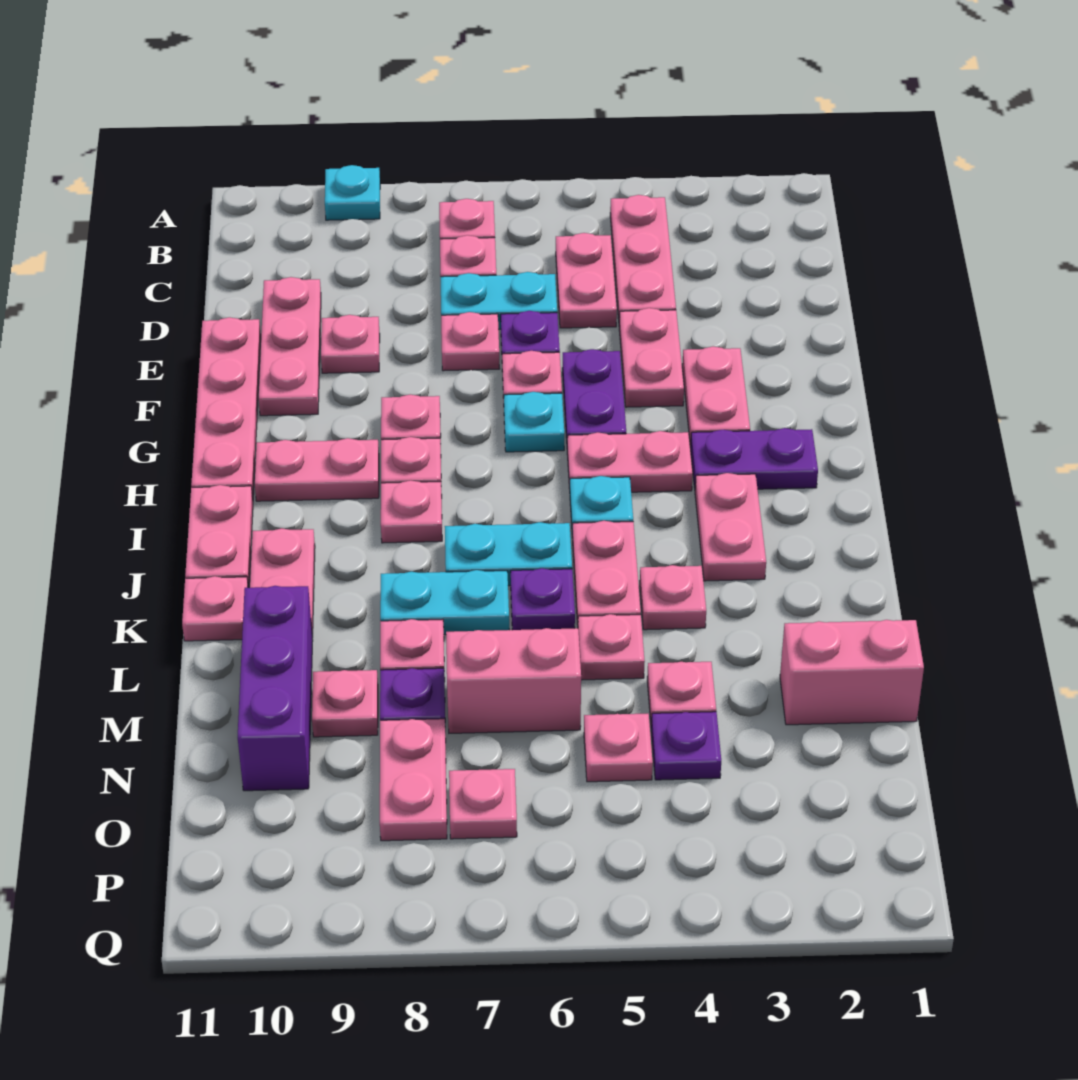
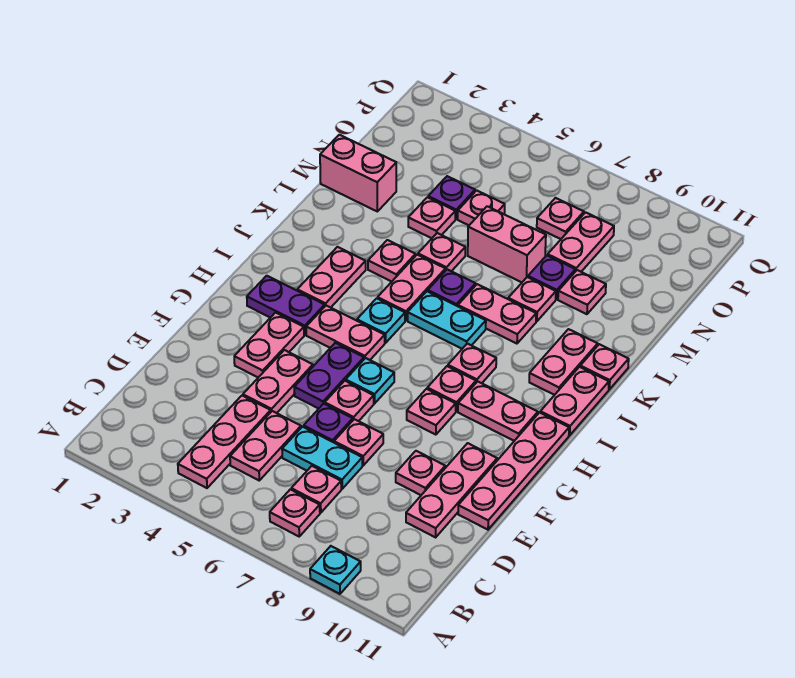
cyan 1x2 plate [380,570,509,635] -> pink 1x2 plate [458,284,536,344]
purple 1x3 brick [238,586,313,791] -> none

